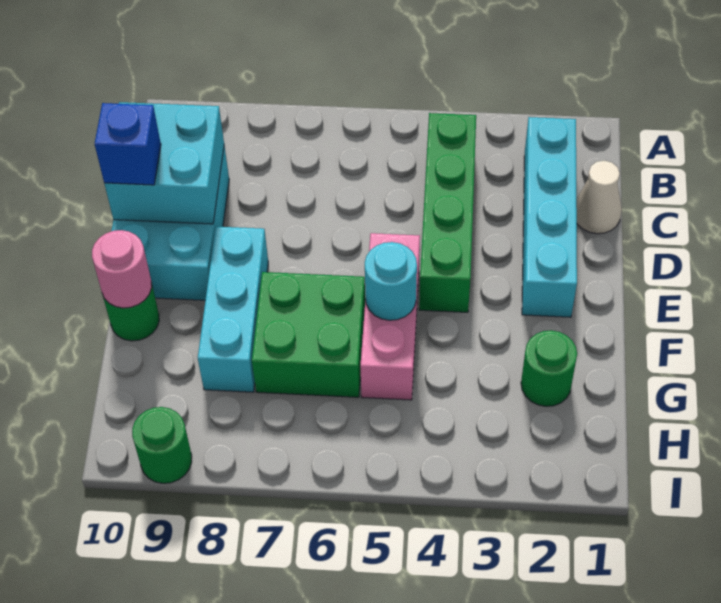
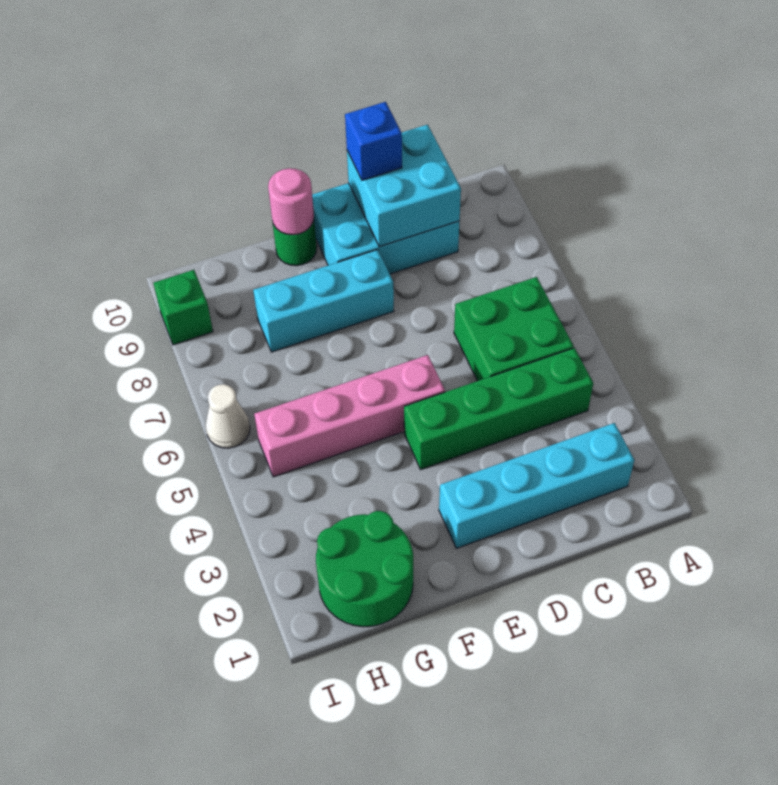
white 1x1 cone [576,161,622,234] -> white 1x1 cone moved to [205,384,250,448]
pink 1x3 brick [360,233,420,400] -> pink 1x4 brick [254,355,445,477]
cyan 1x1 round brick [365,242,417,320] -> none
green 2x2 brick [252,272,365,397] -> green 2x2 brick moved to [454,277,574,381]
green 1x1 round brick [521,330,577,406] -> green 2x2 round brick [316,511,413,627]
green 1x1 round brick [132,407,192,483] -> green 1x1 brick [153,270,213,345]

